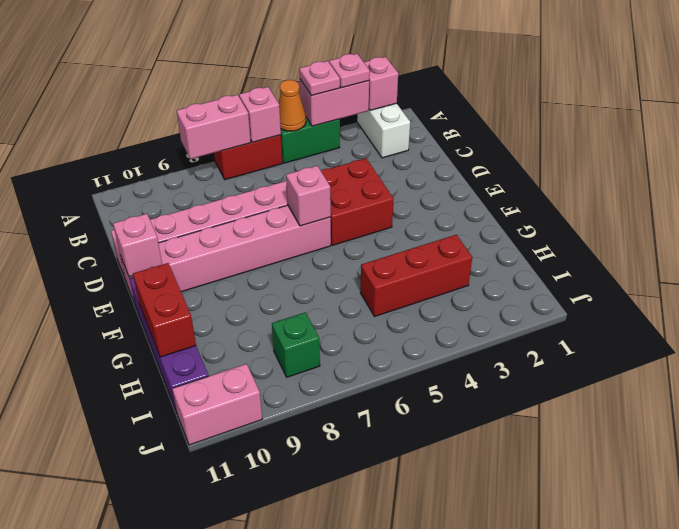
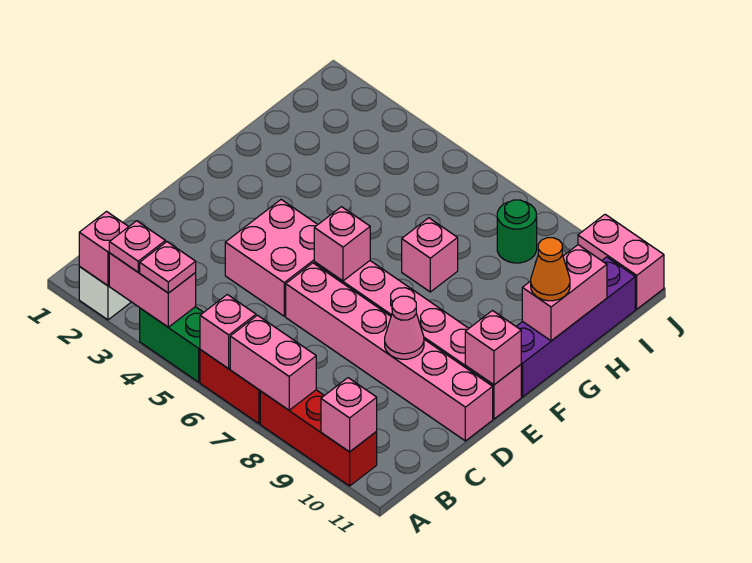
orange 1x1 cone [279,80,306,131] -> orange 1x1 cone moved to [531,238,570,301]
none -> pink 1x1 brick [321,378,377,452]
red 2x2 brick [321,158,394,245] -> pink 2x2 brick [225,200,318,316]
none -> pink 1x1 cone [385,296,424,359]
none -> pink 1x1 brick [402,218,458,292]
red 1x2 brick [133,263,196,357] -> pink 1x2 brick [522,245,607,341]
red 1x3 brick [360,235,472,317] -> red 1x3 brick moved to [260,390,377,486]
green 1x1 brick [272,312,320,377] -> green 1x1 round brick [497,200,537,263]

